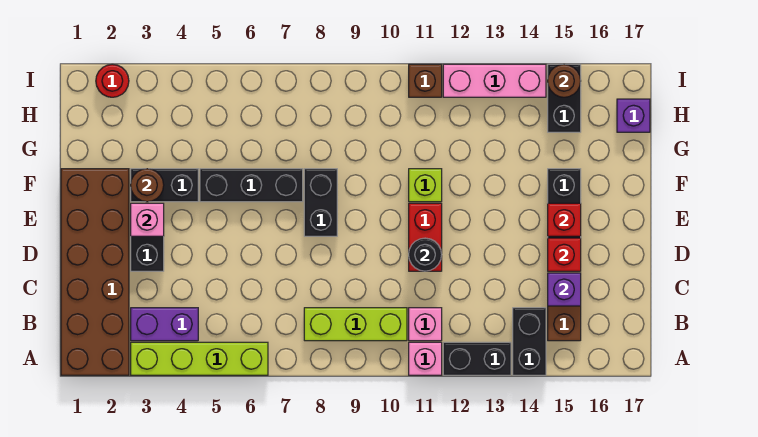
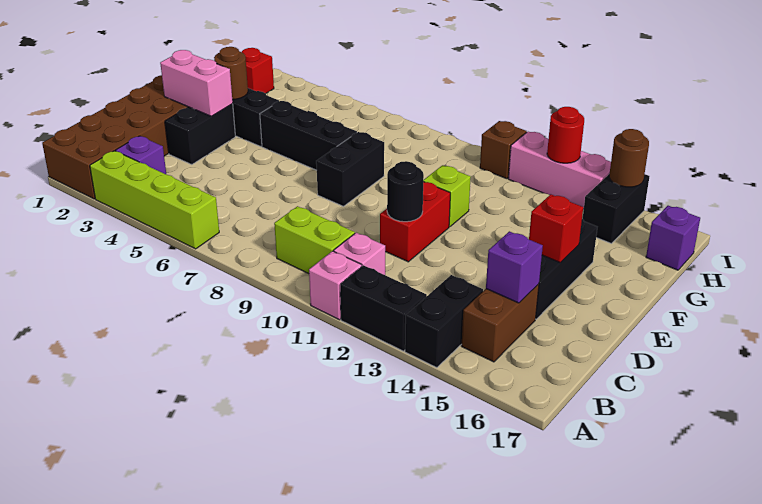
purple 1x2 brick [131,308,198,341] -> purple 1x1 brick [116,136,166,174]
lime 1x3 brick [304,308,407,341] -> lime 1x2 brick [274,206,355,274]
red 1x1 brick [548,238,581,271] -> red 1x1 brick moved to [242,48,274,94]
pink 1x1 brick [131,203,164,236] -> pink 1x2 brick [160,50,233,116]
red 1x1 round brick [96,64,129,97] -> red 1x1 round brick moved to [547,107,584,163]

